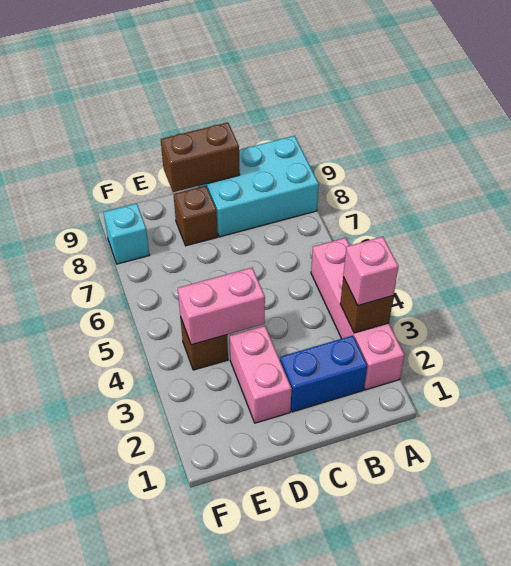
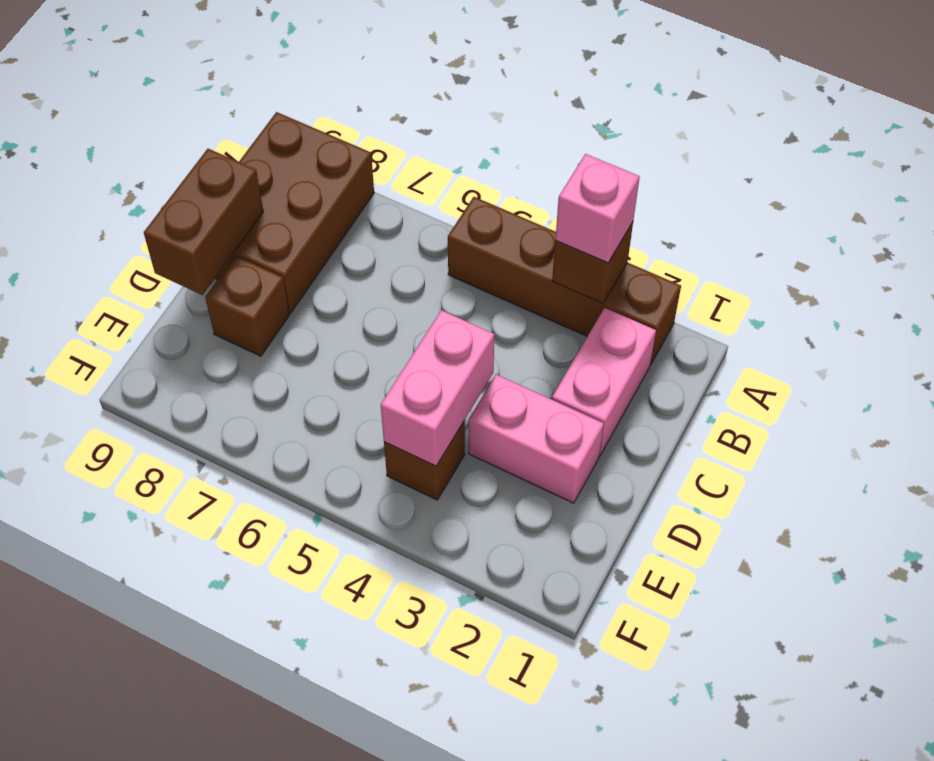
pink 1x4 brick [311,238,404,390] -> brown 1x4 brick [448,197,681,365]
cyan 2x3 brick [199,136,319,237] -> brown 2x3 brick [215,112,374,313]
blue 1x2 brick [280,336,367,412] -> pink 1x2 brick [552,308,656,455]
cyan 1x1 brick [103,203,149,264] -> none

